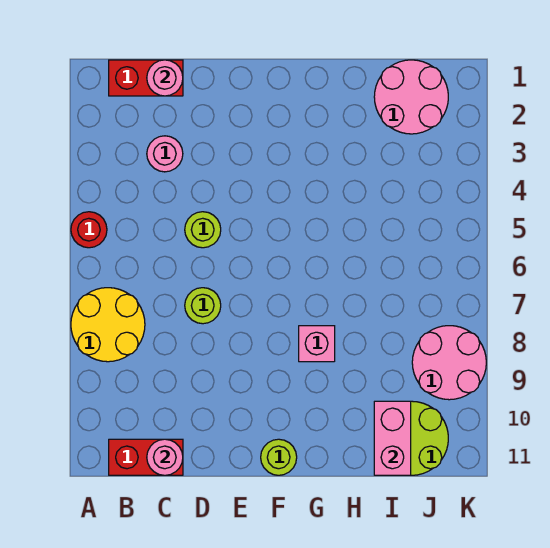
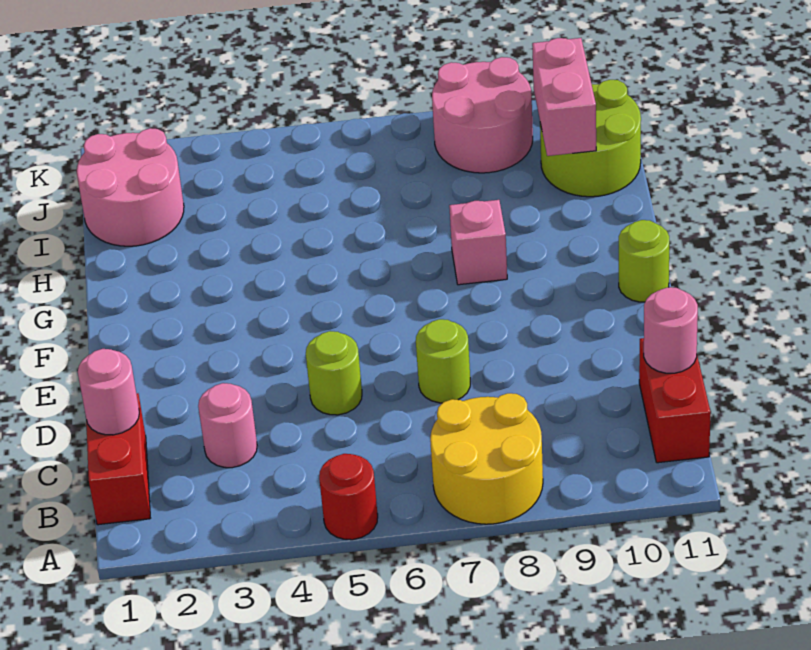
pink 1x2 brick [374,401,411,475] -> pink 1x2 brick turned to [532,38,596,156]

